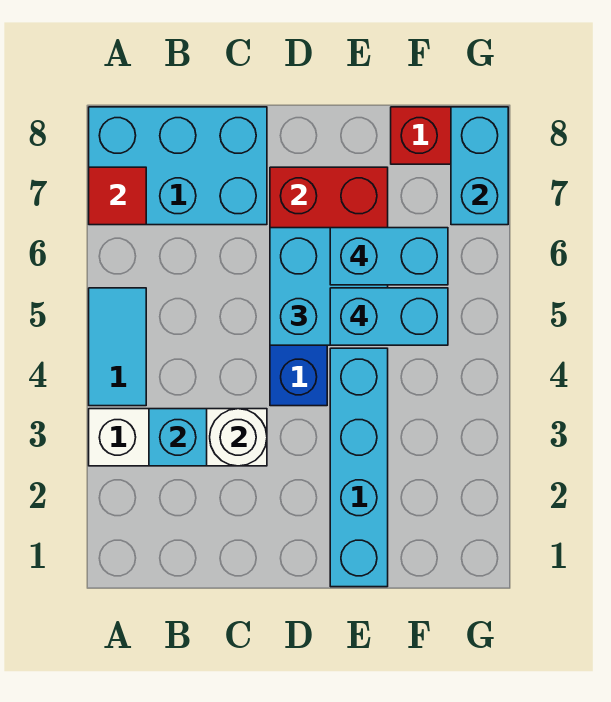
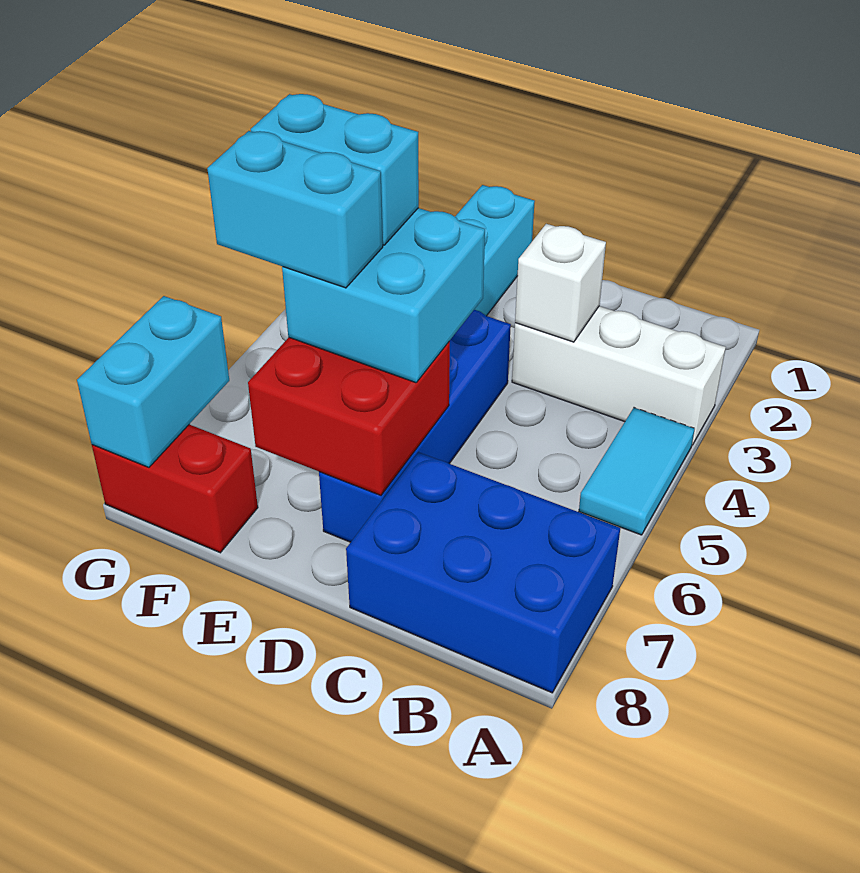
cyan 2x3 brick [89,107,267,225] -> blue 2x3 brick [346,452,620,693]
red 1x1 tile [89,167,146,225] -> none
cyan 1x1 brick [149,409,207,466] -> none
white 1x1 round brick [210,409,267,466] -> white 1x1 brick [515,224,606,342]

